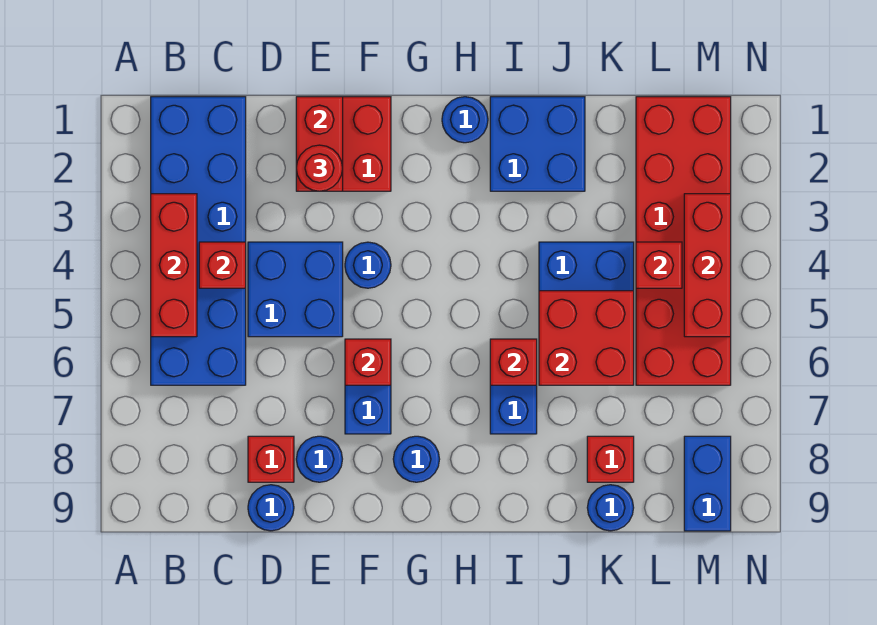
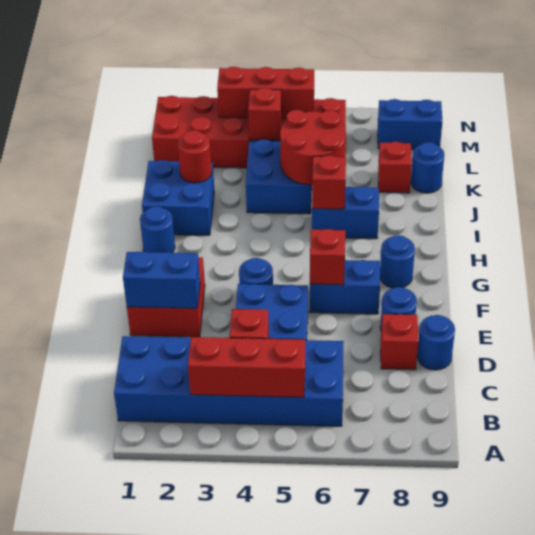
red 1x2 brick [296,97,343,191] -> blue 1x2 brick [123,251,200,308]
red 1x1 round brick [296,145,343,191] -> red 1x1 round brick moved to [178,130,212,183]
red 2x2 brick [539,291,634,385] -> red 2x2 round brick [280,110,346,185]

